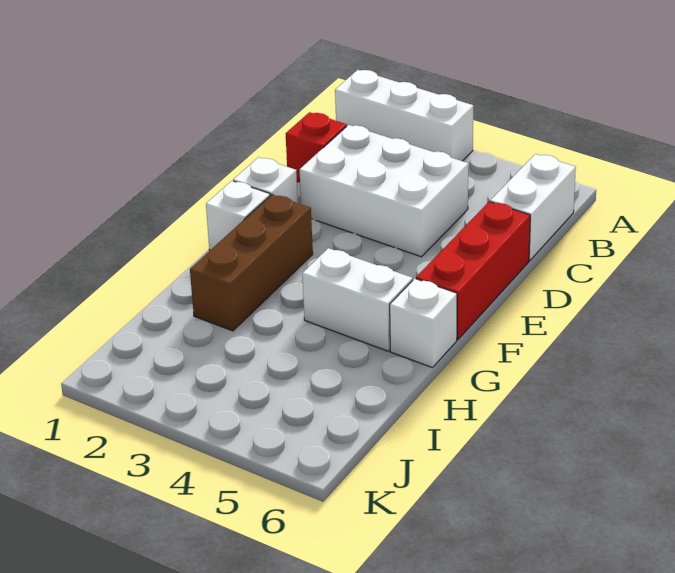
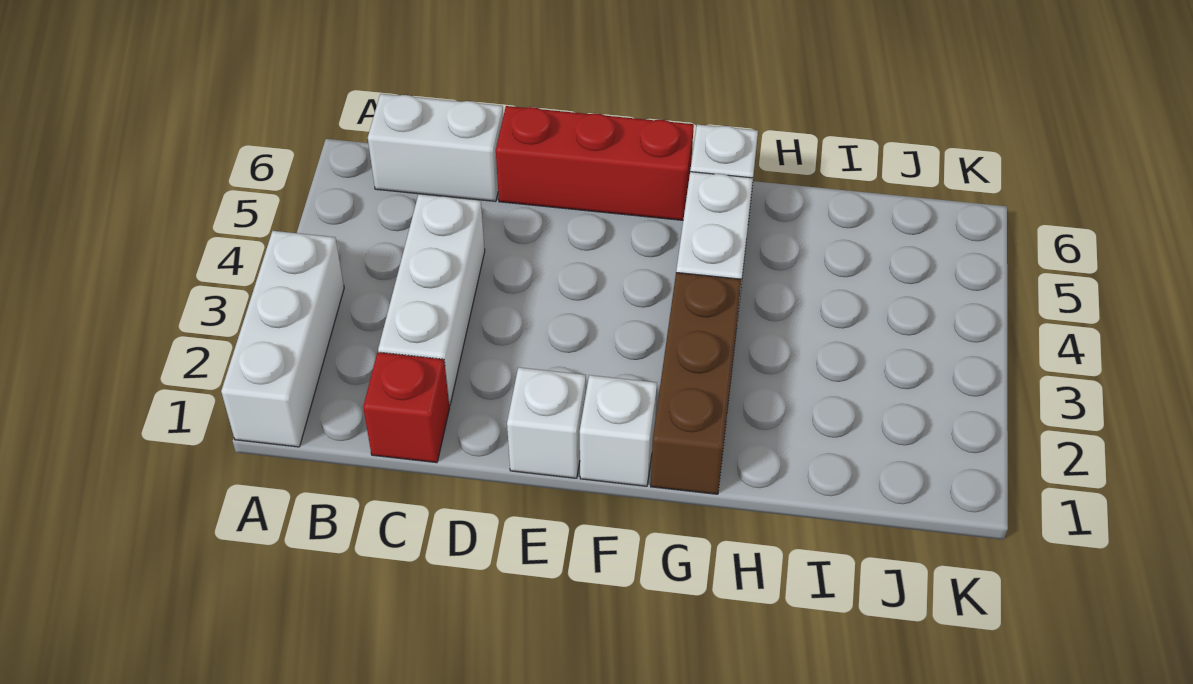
white 2x3 brick [299,125,468,257] -> white 1x3 brick [378,194,485,406]
brown 1x3 brick [190,194,313,331] -> brown 1x3 brick turned to [651,273,741,494]

